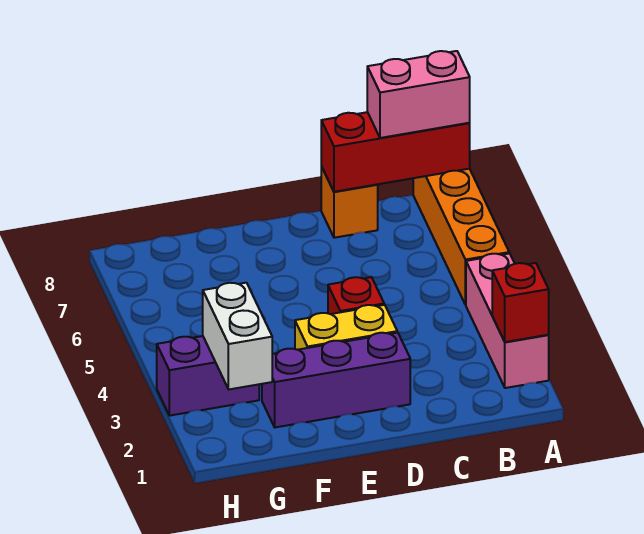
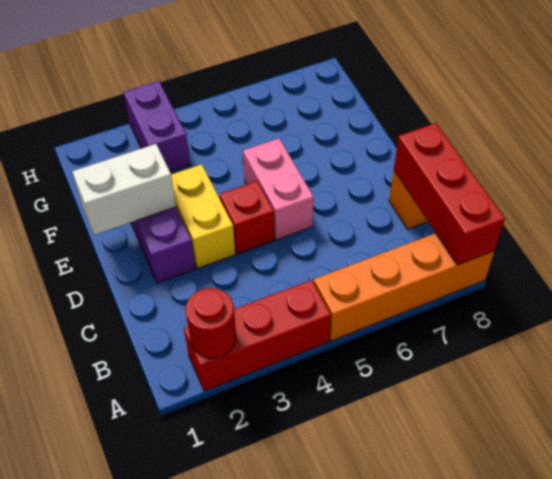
pink 1x3 brick [466,253,549,388] -> red 1x3 brick [184,280,331,391]
red 1x1 brick [492,263,549,342] -> red 1x1 round brick [186,288,236,358]
pink 1x2 brick [367,51,470,138] -> pink 1x2 brick moved to [243,138,314,240]
white 1x2 brick [203,283,272,389] -> white 1x2 brick moved to [72,144,176,235]

